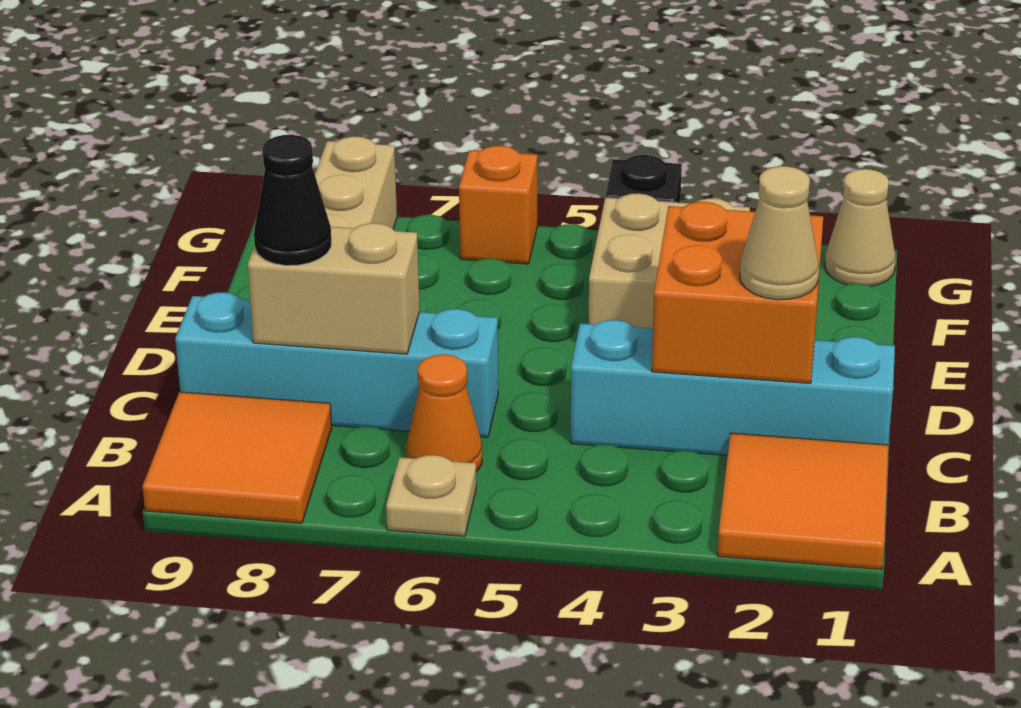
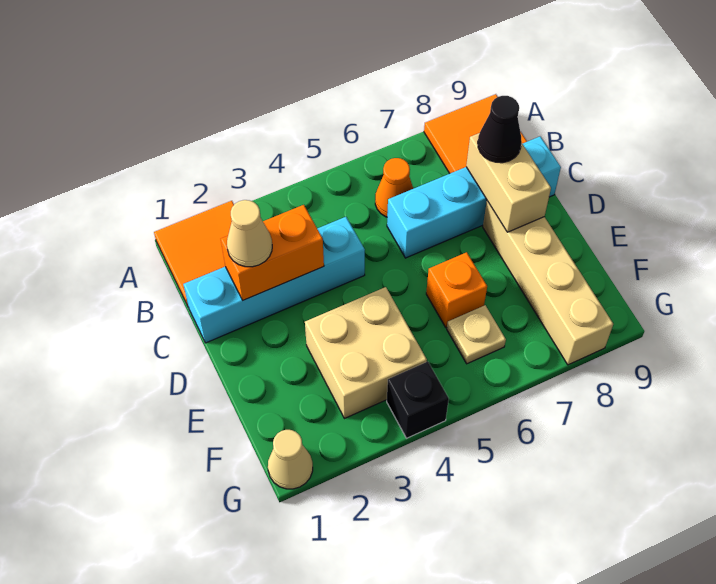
tan 1x1 plate [386,455,476,536] -> tan 1x1 plate moved to [447,305,506,364]
orange 2x2 brick [652,202,823,383] -> orange 1x2 brick [221,205,324,300]
tan 1x2 brick [248,223,420,354] -> tan 1x2 brick turned to [466,133,551,232]
orange 1x1 brick [459,146,537,264] -> orange 1x1 brick moved to [426,252,487,327]

